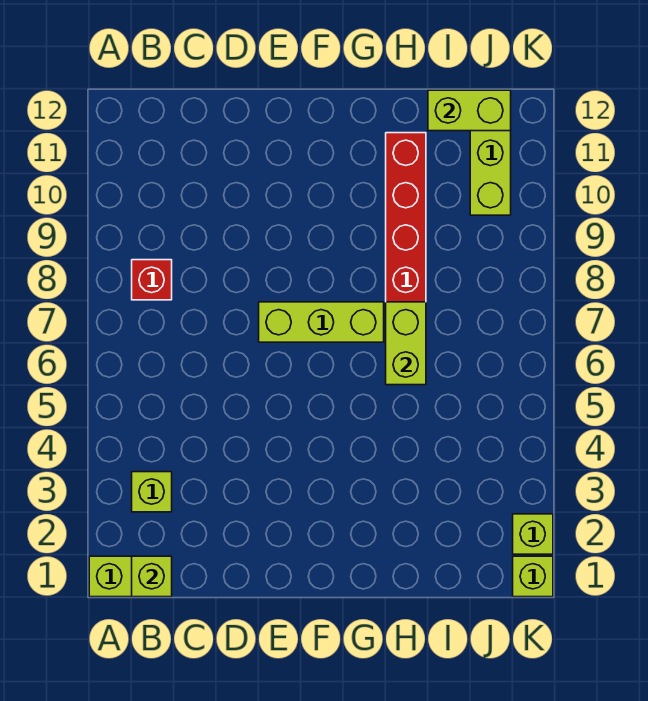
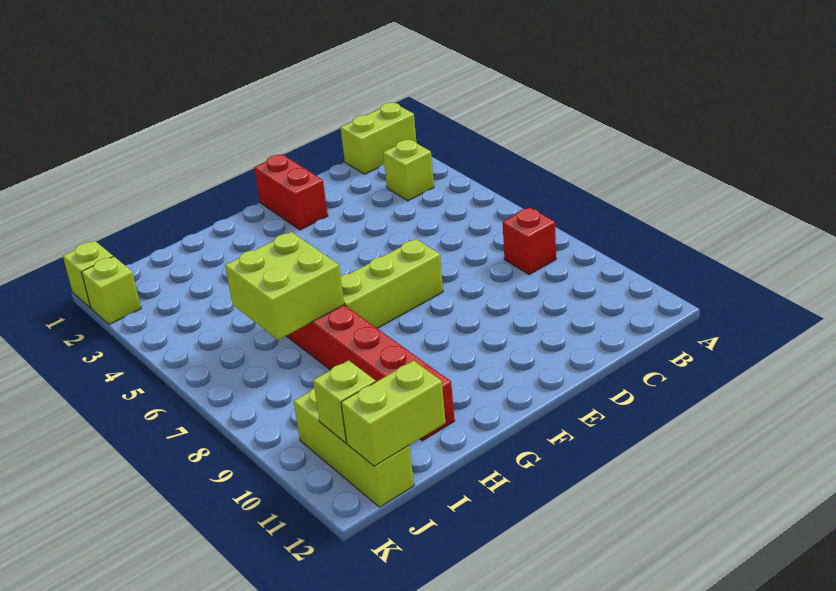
lime 1x1 brick [132,556,172,597] -> lime 1x1 brick moved to [313,360,376,443]
none -> red 1x2 brick [254,154,328,230]
lime 1x2 brick [386,302,426,385] -> lime 2x2 brick [225,232,344,340]

